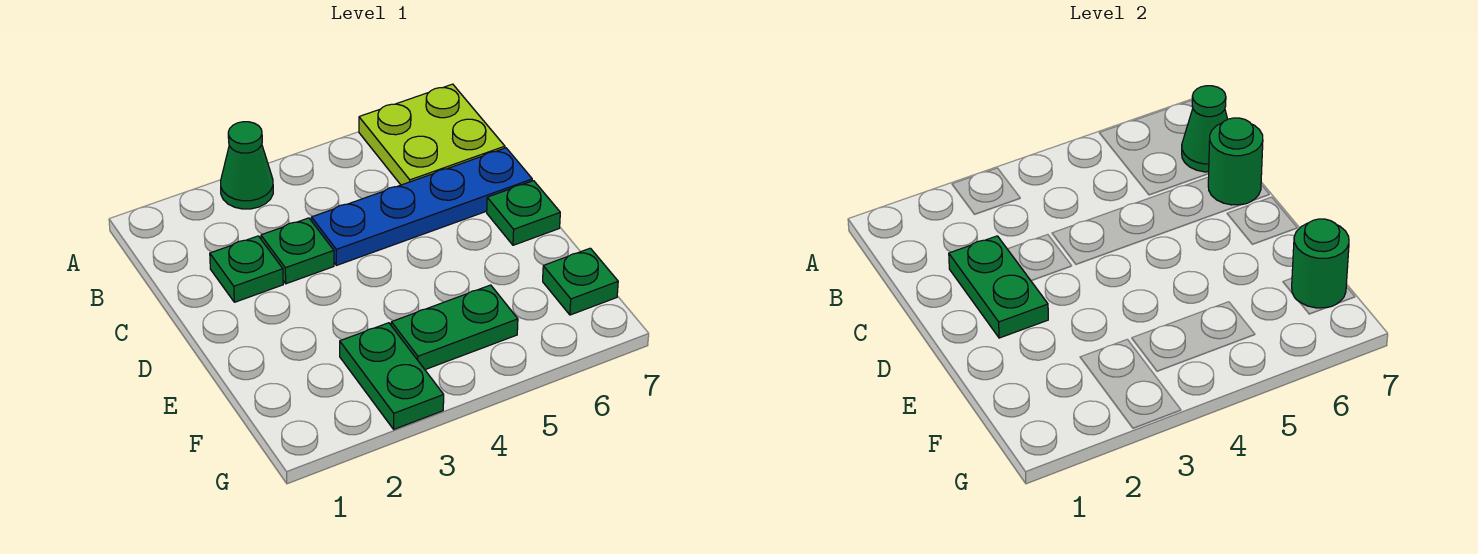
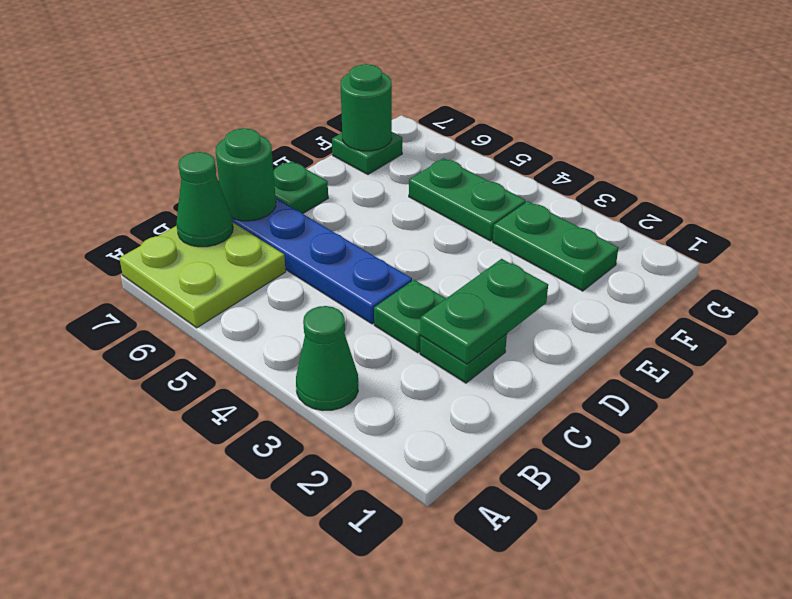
green 1x2 plate [340,323,444,429] -> green 1x2 plate turned to [493,201,618,291]

